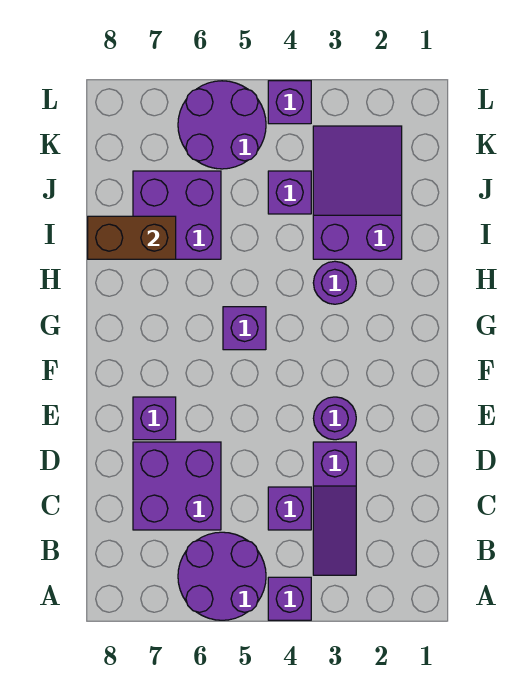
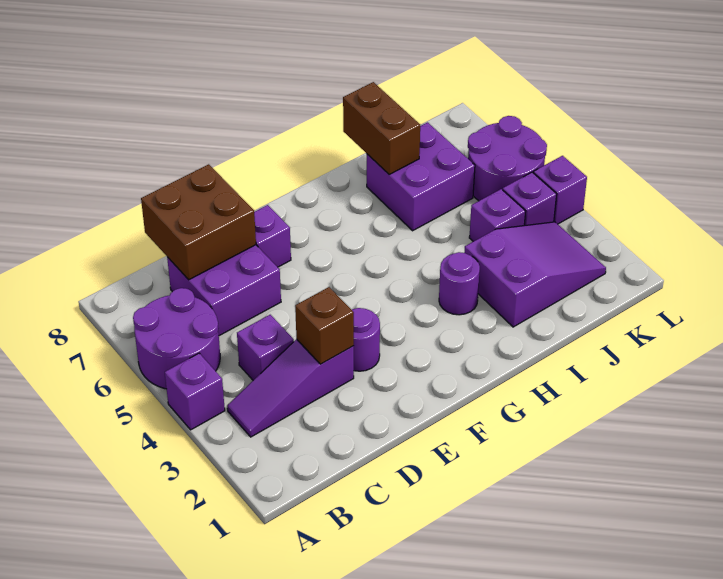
none -> brown 2x2 brick [141,164,256,280]
none -> brown 1x1 brick [295,287,354,364]
purple 1x1 brick [223,307,266,350] -> purple 1x1 brick moved to [503,172,557,226]

